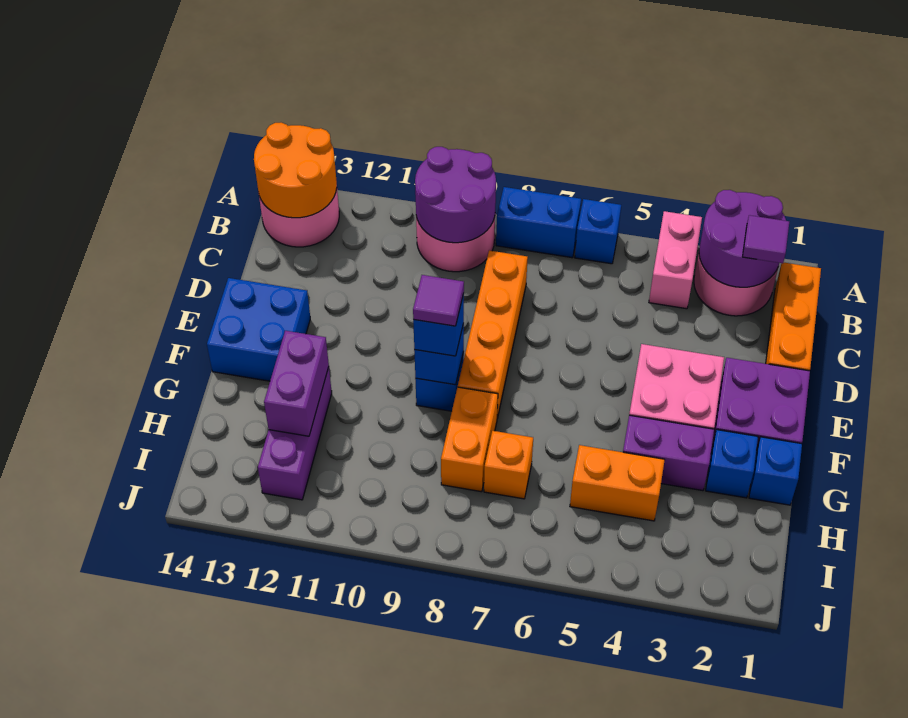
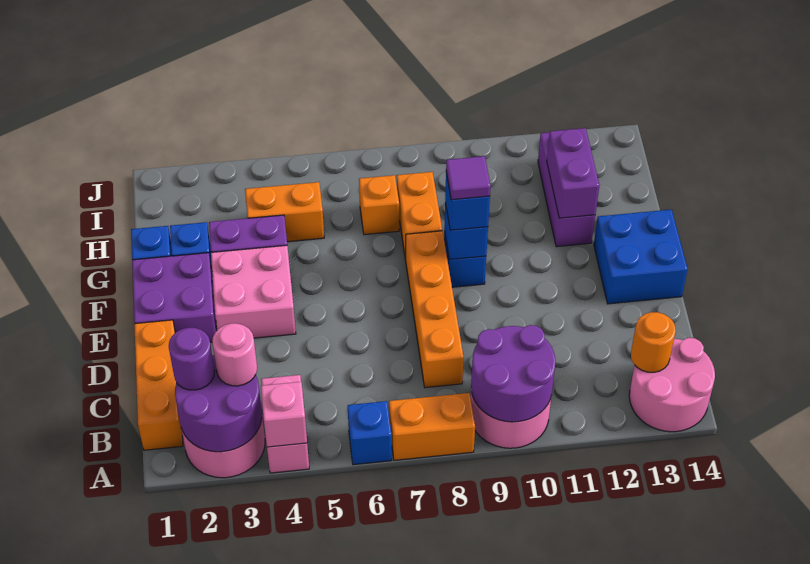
none -> pink 1x1 brick [261,382,307,447]
blue 1x2 brick [496,187,581,258] -> orange 1x2 brick [389,393,475,460]
orange 2x2 round brick [254,123,337,218] -> orange 1x1 round brick [631,312,676,372]
purple 1x1 tile [743,215,789,263] -> purple 1x1 round brick [169,328,215,390]
none -> pink 1x1 round brick [212,323,257,386]

